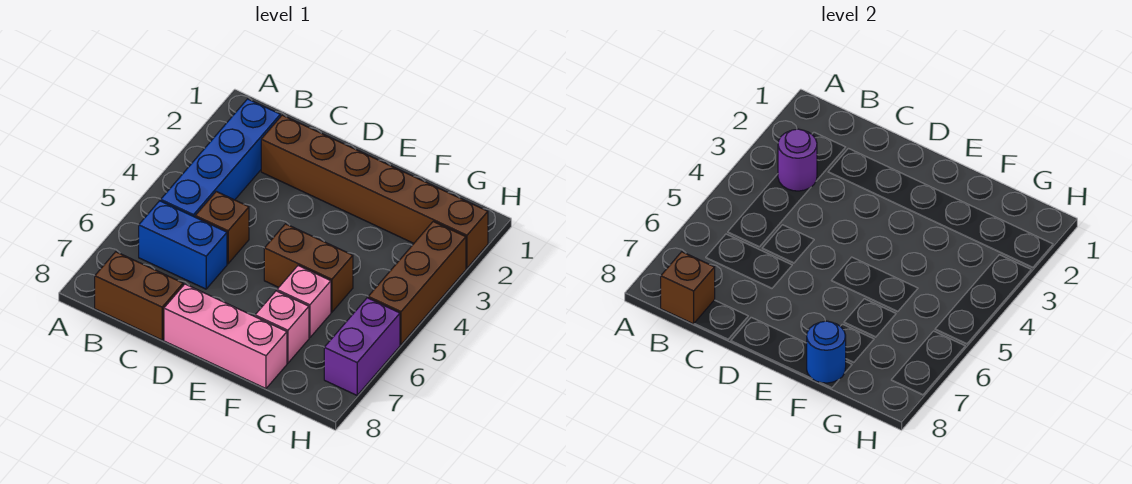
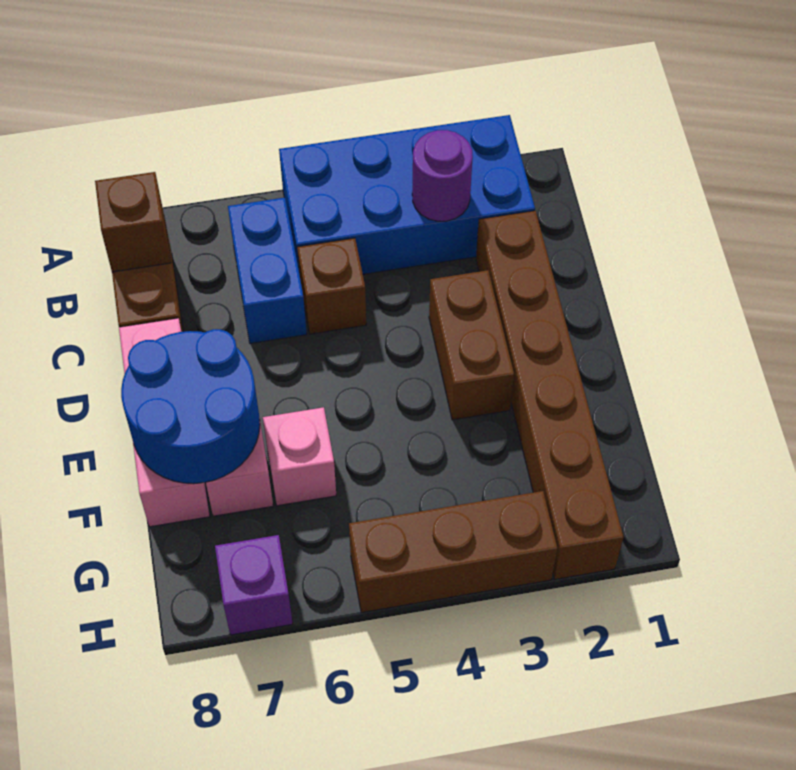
blue 1x4 brick [161,99,280,217] -> blue 2x4 brick [279,115,535,274]
brown 1x2 brick [264,224,353,312] -> brown 1x2 brick moved to [429,270,514,420]
blue 1x1 round brick [807,321,846,383] -> blue 2x2 round brick [121,329,260,484]
purple 1x2 brick [324,298,400,395] -> purple 1x1 brick [215,535,293,635]

